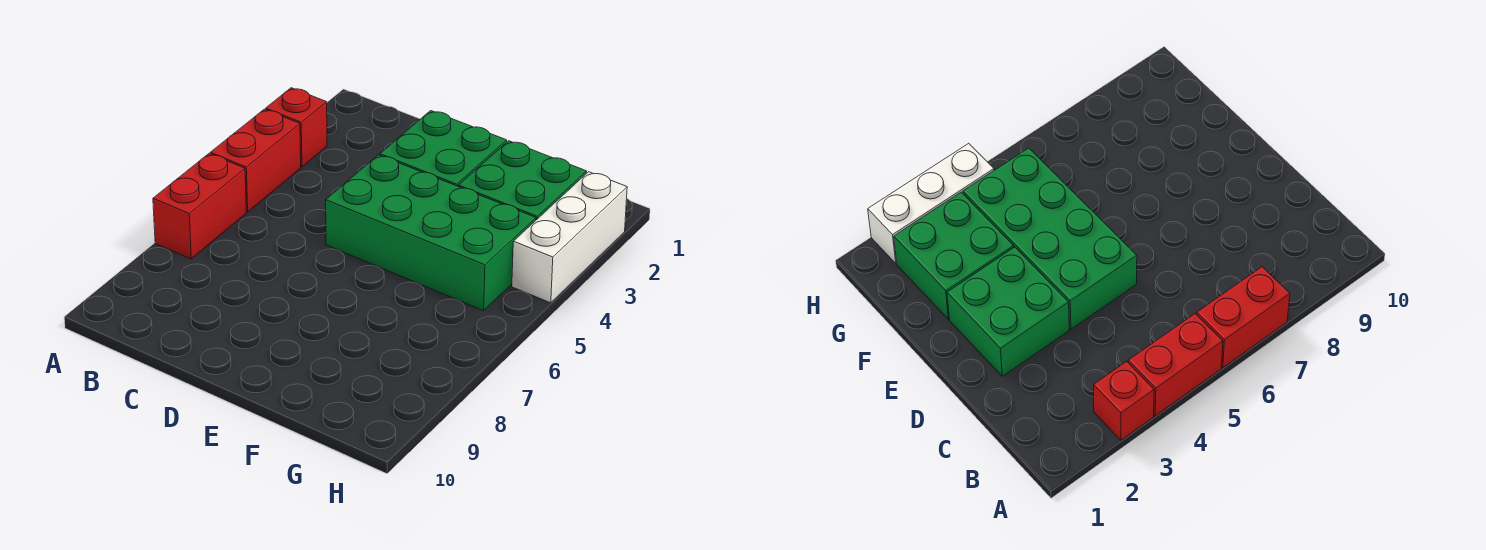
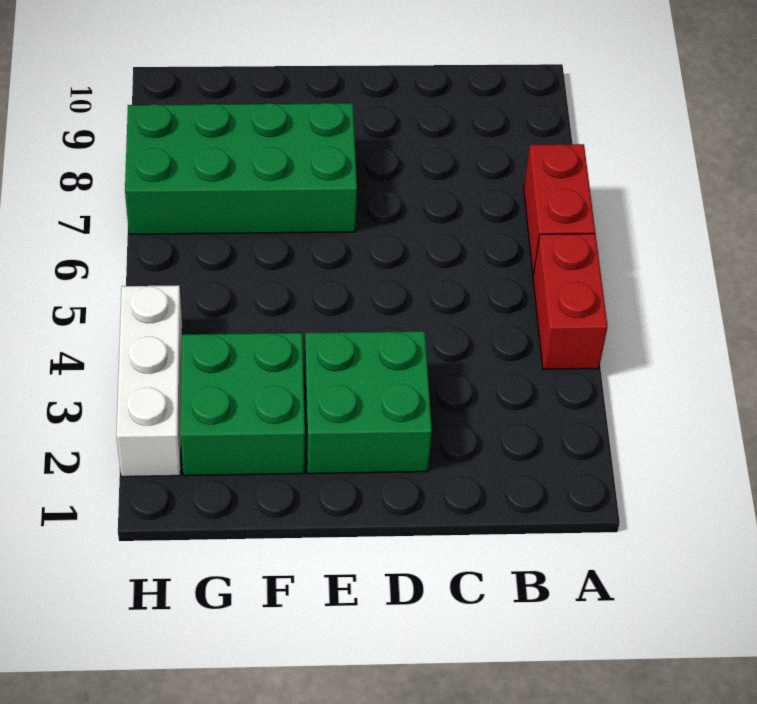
red 1x1 brick [266,88,327,167] -> none
green 2x4 brick [326,155,536,311] -> green 2x4 brick moved to [125,103,357,234]

